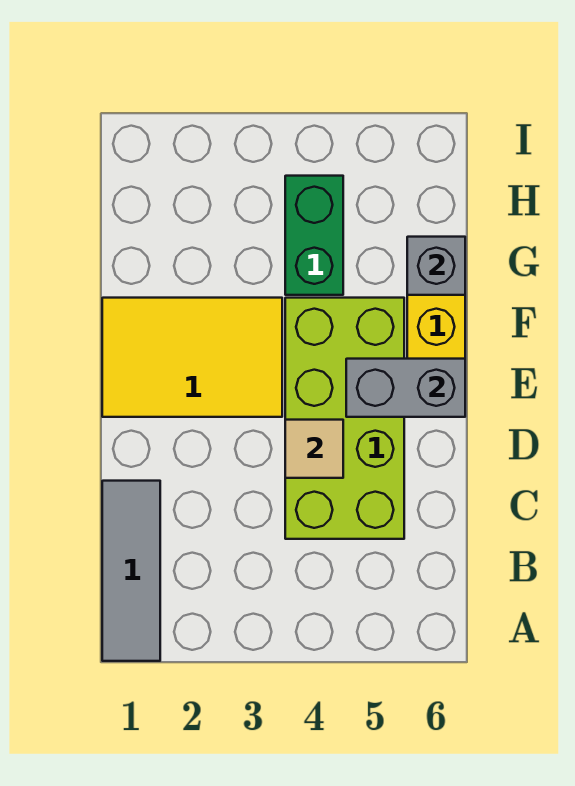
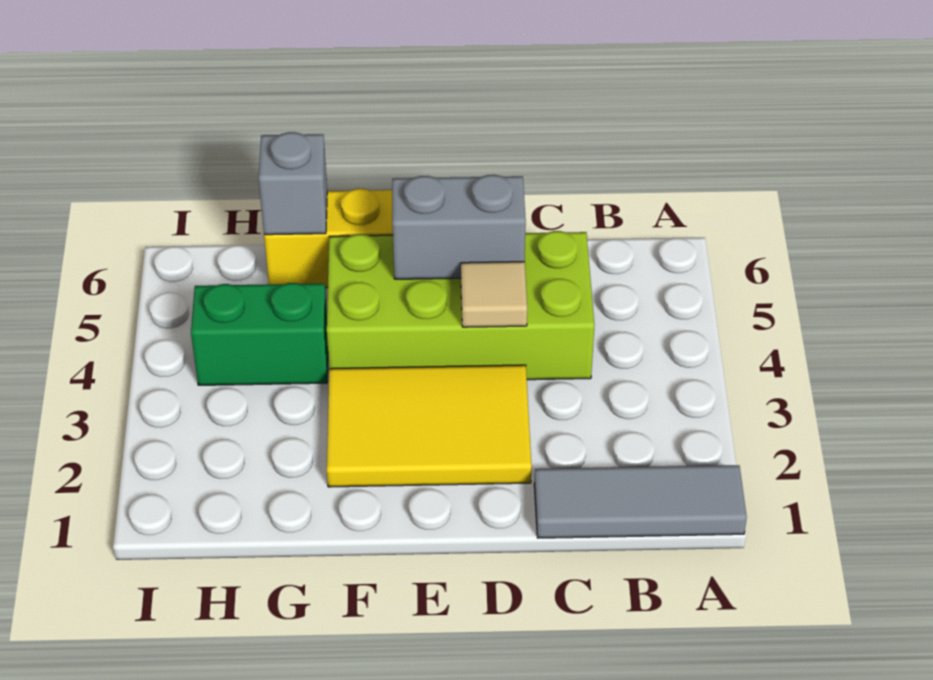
yellow 2x3 tile [102,298,282,417] -> yellow 2x3 tile turned to [327,365,532,487]
grey 1x2 brick [346,359,465,417] -> grey 1x2 brick turned to [392,175,526,279]

